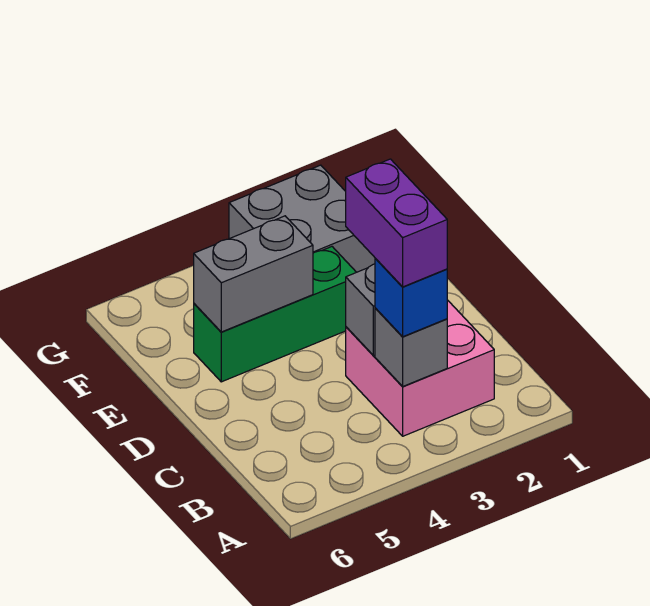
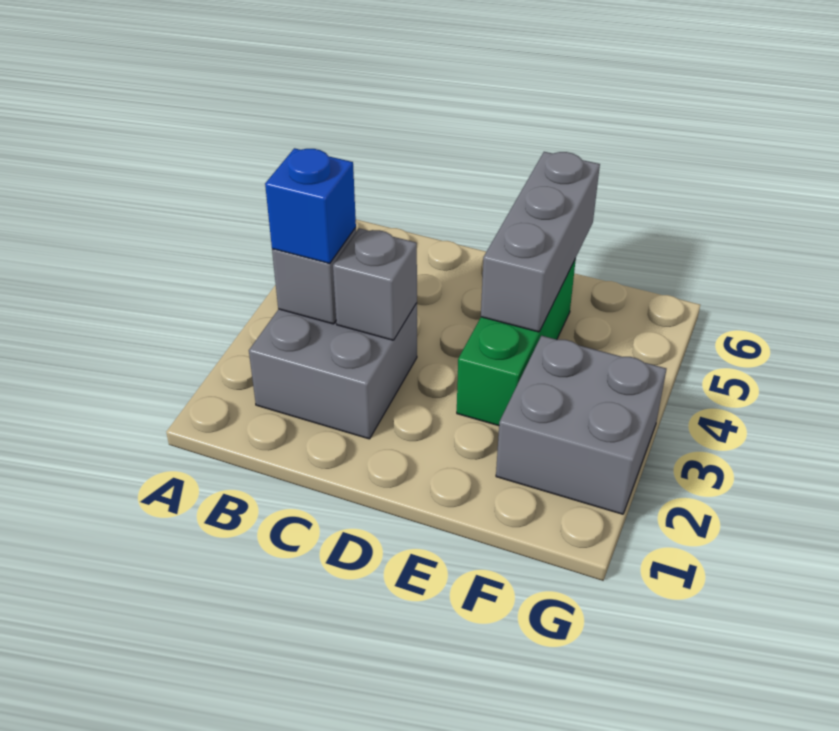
pink 2x2 brick [346,300,494,436] -> grey 2x2 brick [249,303,417,439]
purple 1x2 brick [346,159,447,287] -> none
grey 1x2 brick [194,216,313,332] -> grey 1x3 brick [481,152,600,332]

